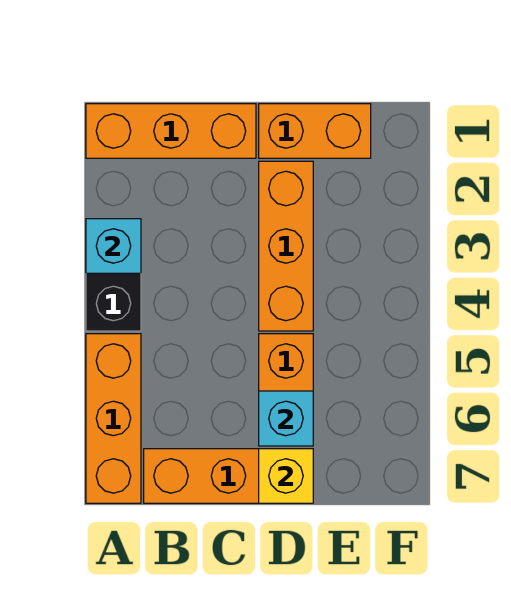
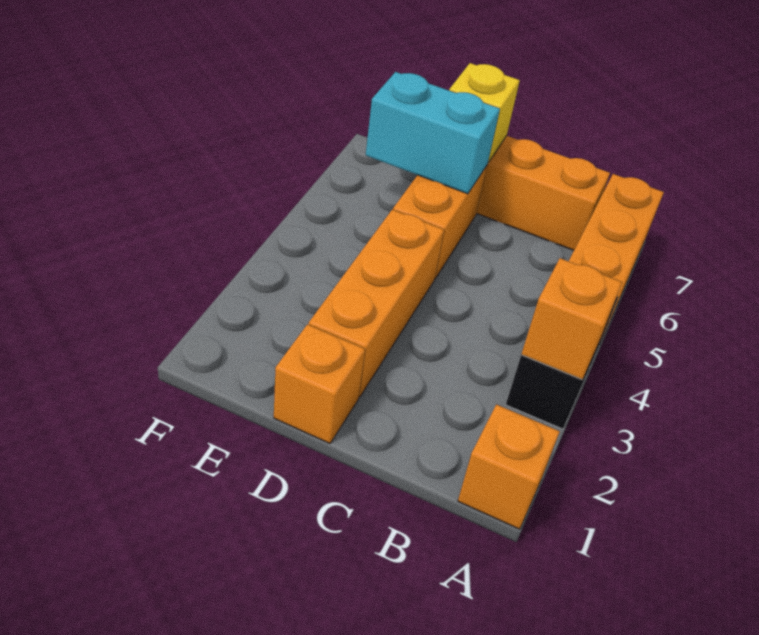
orange 1x3 brick [86,104,256,158] -> orange 1x1 brick [458,404,560,529]
cyan 1x1 brick [86,219,141,273] -> orange 1x1 brick [521,258,622,379]
orange 1x2 brick [259,104,371,158] -> orange 1x1 brick [274,324,365,444]
cyan 1x1 brick [259,391,313,446] -> cyan 1x2 brick [366,72,500,194]

